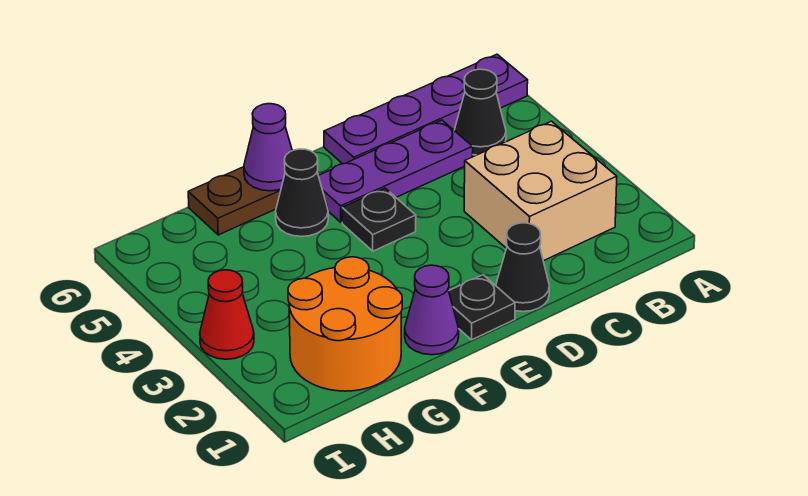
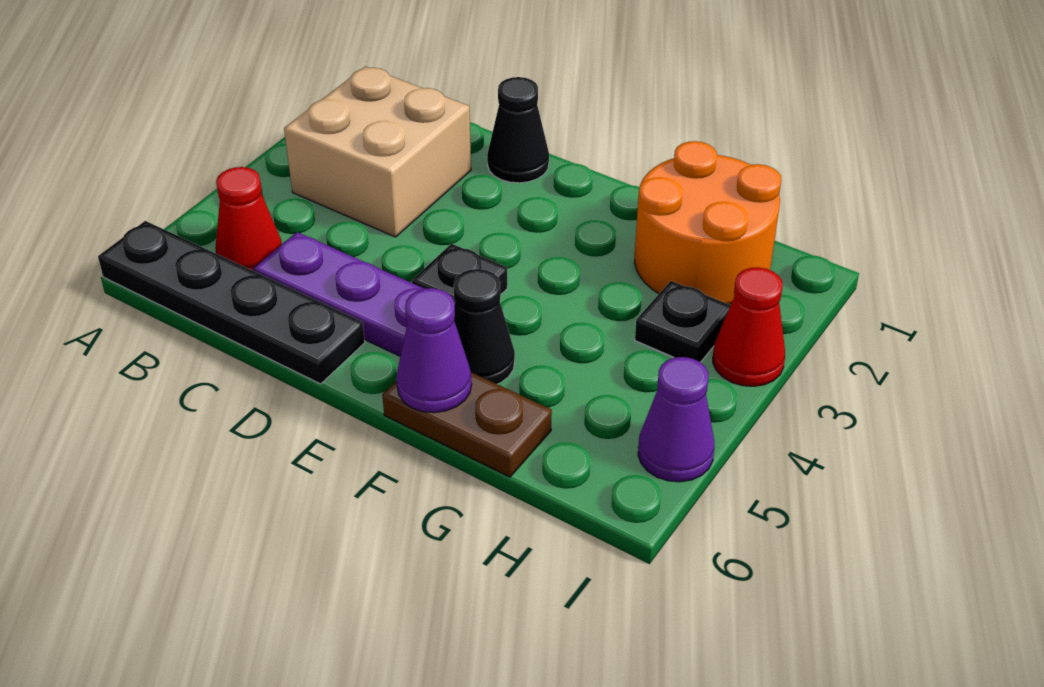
purple 1x4 plate [324,54,528,164] -> black 1x4 plate [98,221,365,384]
black 1x1 cone [454,69,506,155] -> red 1x1 cone [215,167,282,271]
black 1x1 plate [449,275,515,340] -> black 1x1 plate moved to [635,281,731,362]
purple 1x1 cone [405,265,459,355] -> purple 1x1 cone moved to [638,357,714,482]

